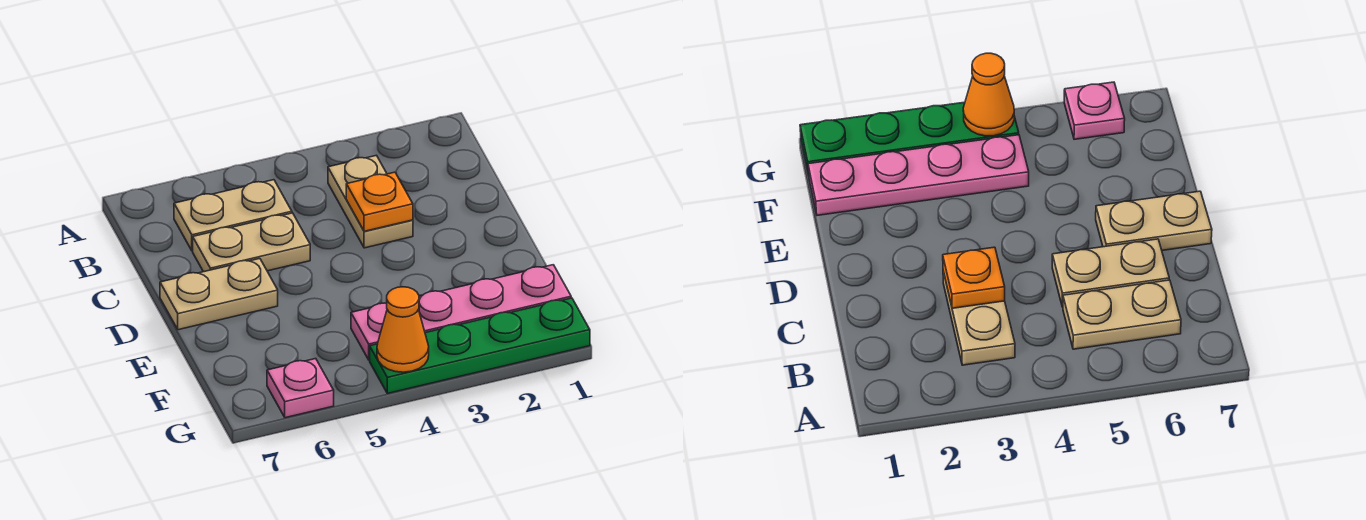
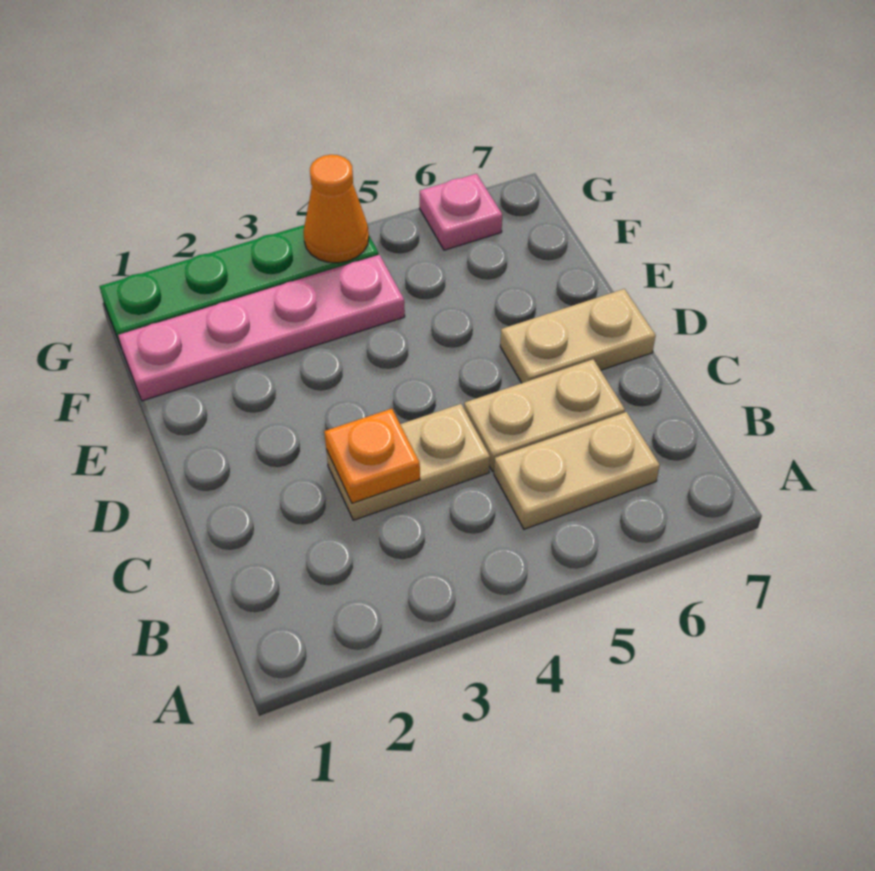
tan 1x2 plate [328,155,413,248] -> tan 1x2 plate turned to [326,404,490,520]

